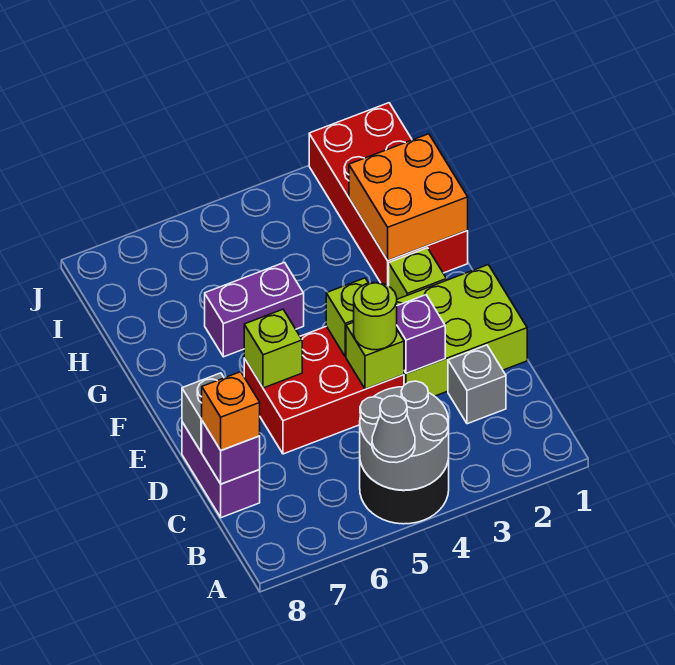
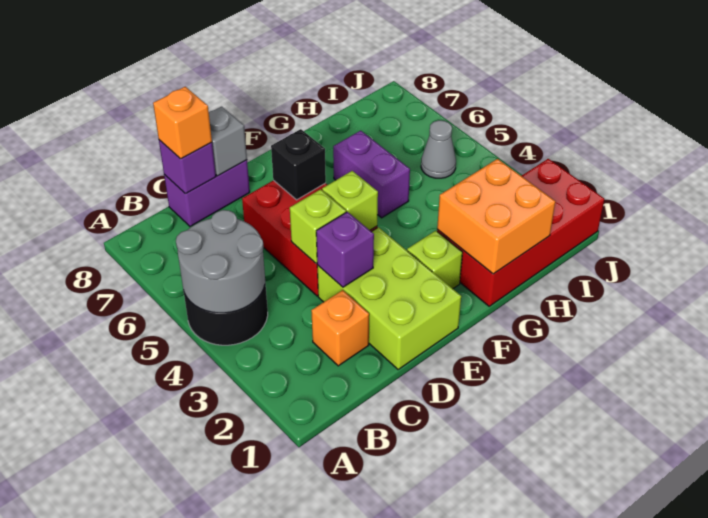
grey 1x1 cone [372,396,415,463] -> grey 1x1 cone moved to [421,120,456,178]
grey 1x1 brick [448,345,506,424] -> orange 1x1 brick [311,290,369,366]
lime 1x1 round brick [354,283,397,350] -> none
lime 1x1 brick [244,309,302,388] -> black 1x1 brick [271,129,326,200]

